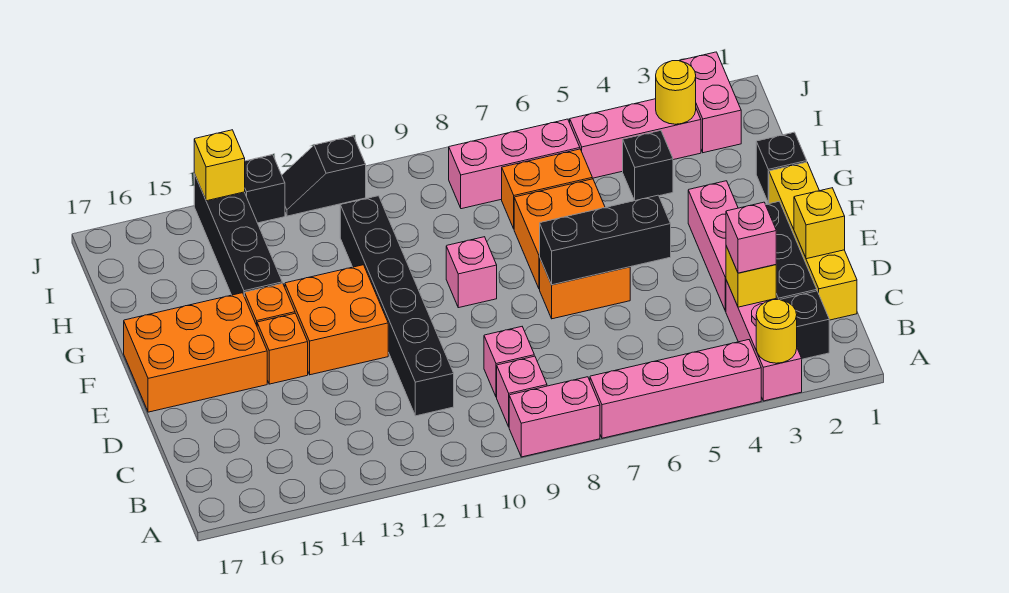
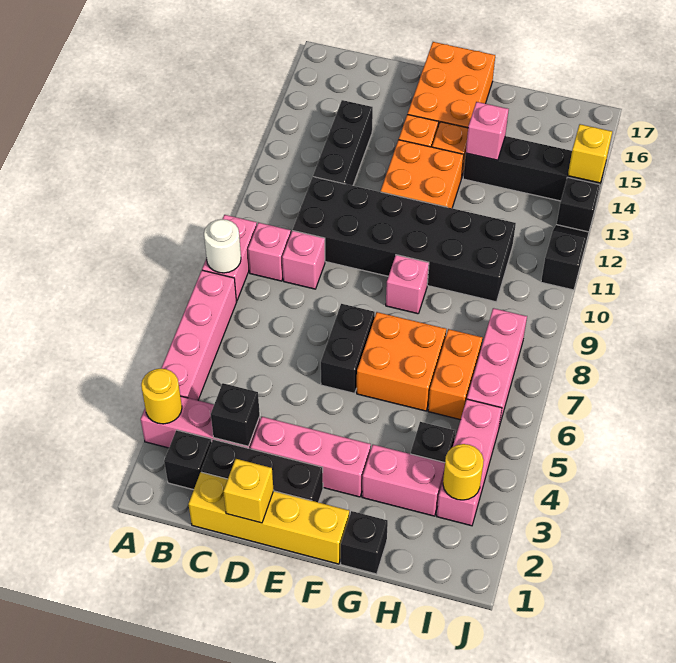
none -> white 1x1 round brick [204,219,241,273]
yellow 1x1 brick [726,246,776,307] -> black 1x1 brick [211,383,260,446]
pink 1x1 brick [726,202,776,273] -> pink 1x1 brick moved to [466,102,509,160]
black 1x6 brick [340,196,454,416] -> black 2x6 brick [293,177,516,302]
black 1x3 brick [540,195,671,285] -> black 1x3 brick moved to [313,100,373,186]
orange 1x2 brick [540,259,630,319] -> black 1x2 brick [321,304,375,393]
pink 1x2 brick [679,52,741,153] -> pink 1x2 brick moved to [362,445,445,516]

